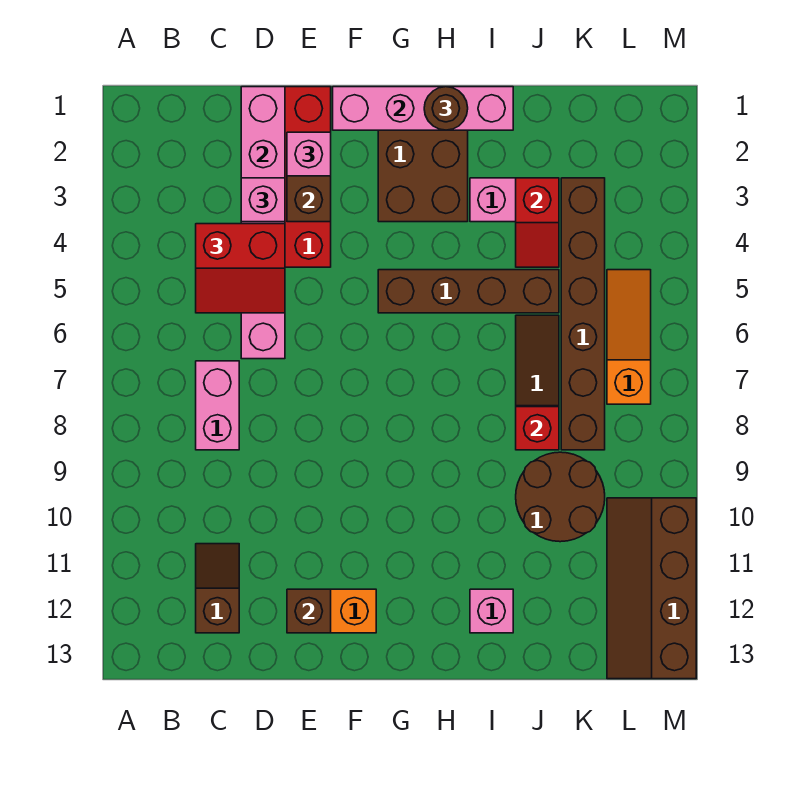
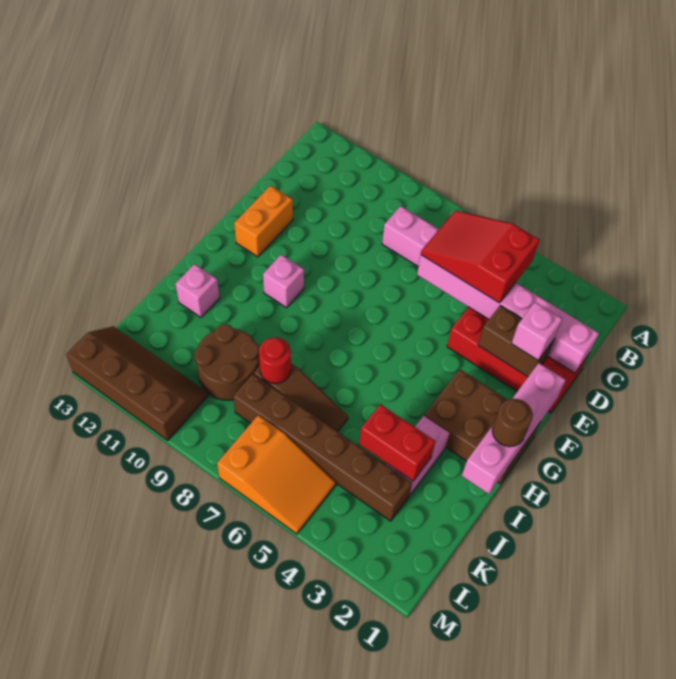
red 2x2 slope [196,224,285,313] -> red 2x3 slope [421,210,539,303]
brown 1x2 slope [196,544,239,633] -> none
pink 1x1 brick [241,178,285,222] -> pink 1x1 brick moved to [263,255,304,308]
brown 1x1 brick [287,589,331,633] -> none
brown 1x4 brick [378,270,559,313] -> none
red 1x2 slope [516,178,559,267] -> red 1x2 brick [359,404,436,481]
red 1x1 brick [516,407,559,450] -> red 1x1 round brick [259,337,291,383]
orange 1x3 slope [607,270,651,404] -> orange 2x3 slope [217,415,336,534]

